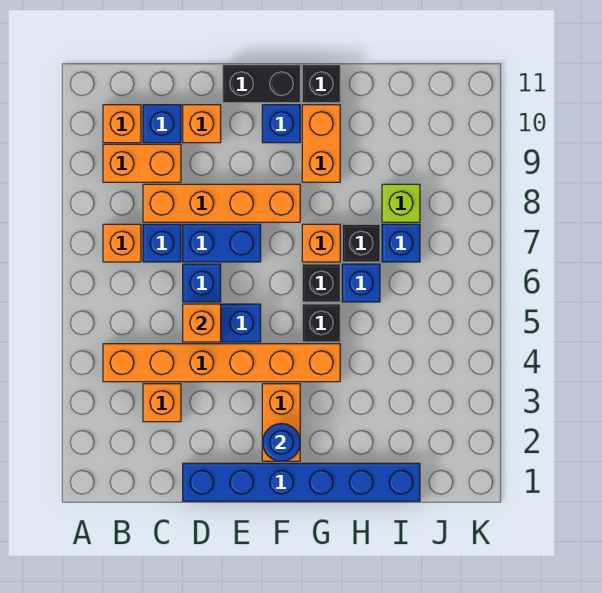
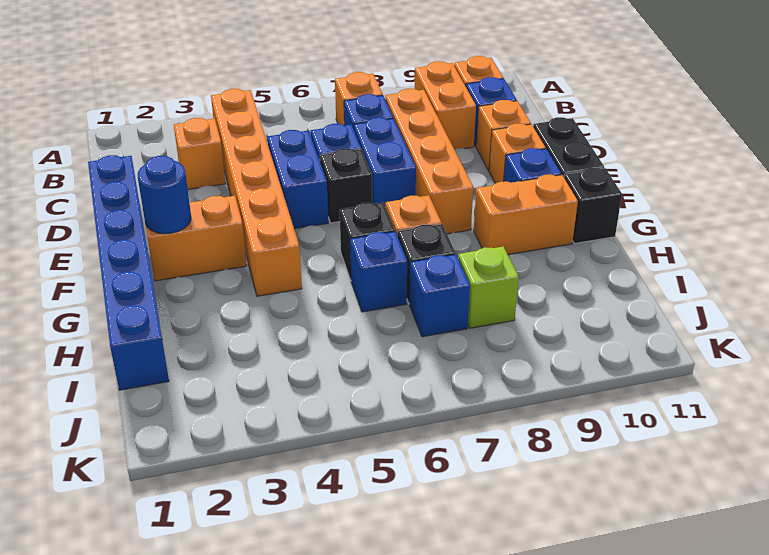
orange 1x1 brick [183,304,221,342] -> orange 1x1 brick moved to [489,124,546,183]
black 1x1 brick [302,304,340,342] -> black 1x1 brick moved to [320,149,372,223]

